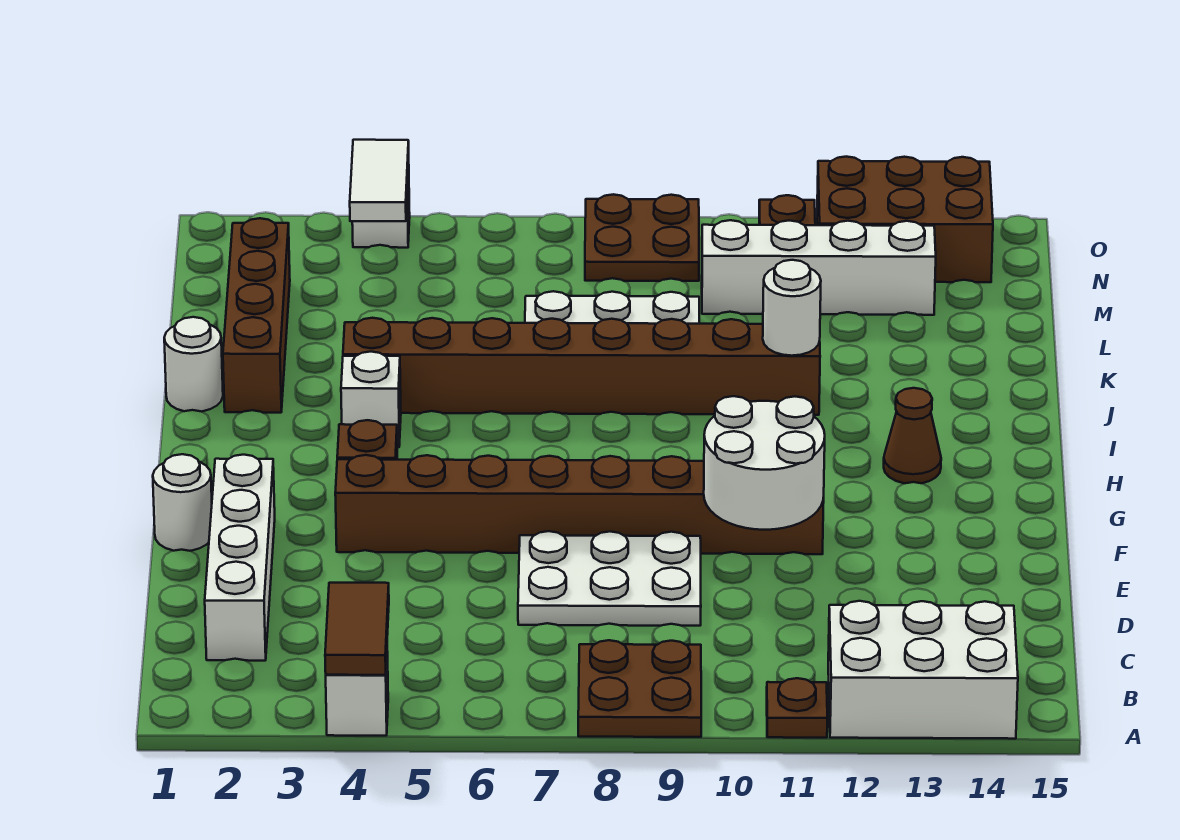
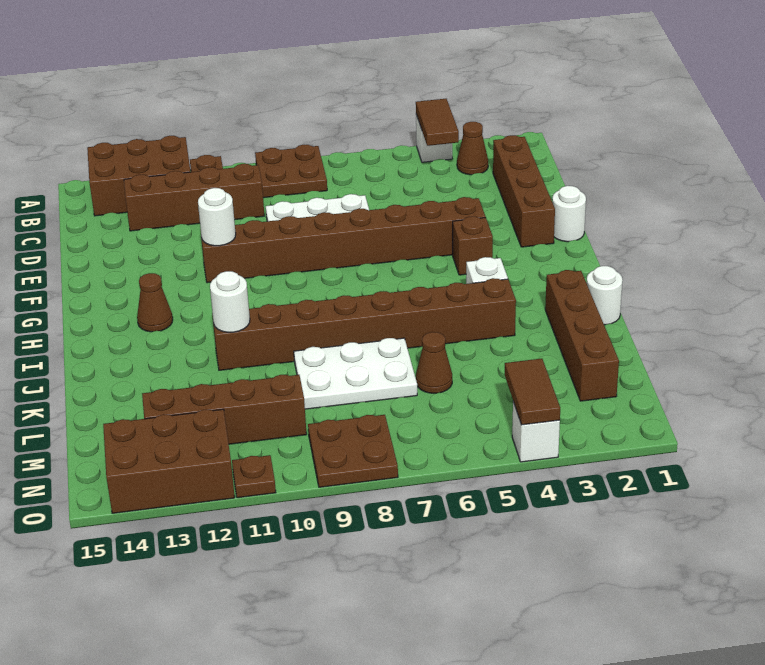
white 2x3 brick [828,601,1018,739] -> brown 2x3 brick [87,136,191,216]
none -> brown 1x1 cone [457,122,488,175]
white 1x4 brick [205,455,275,661] -> brown 1x4 brick [493,135,555,247]
none -> brown 1x4 brick [124,164,264,231]
white 2x2 round brick [704,396,825,530] -> white 1x1 round brick [198,188,236,246]
none -> brown 1x1 cone [416,332,452,393]
white 1x4 brick [702,220,936,315] -> brown 1x4 brick [142,375,307,444]
white 1x2 tile [350,140,409,221] -> brown 1x2 tile [505,359,560,425]

